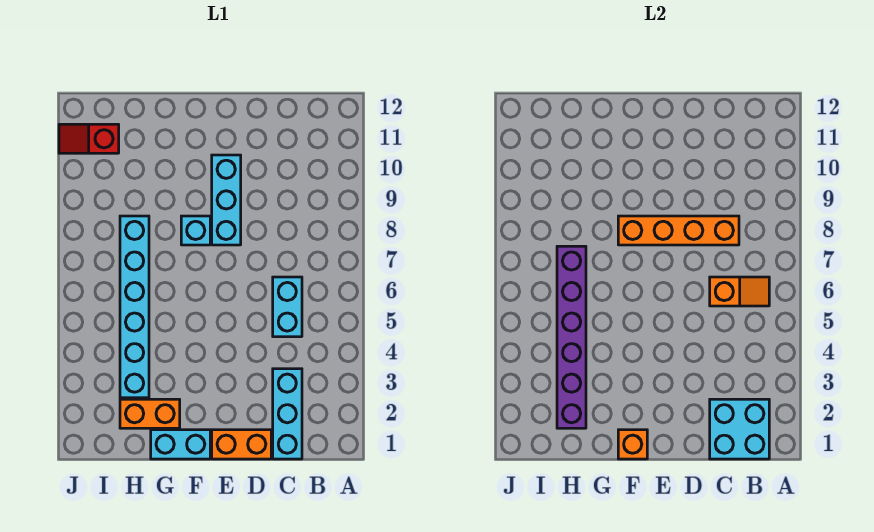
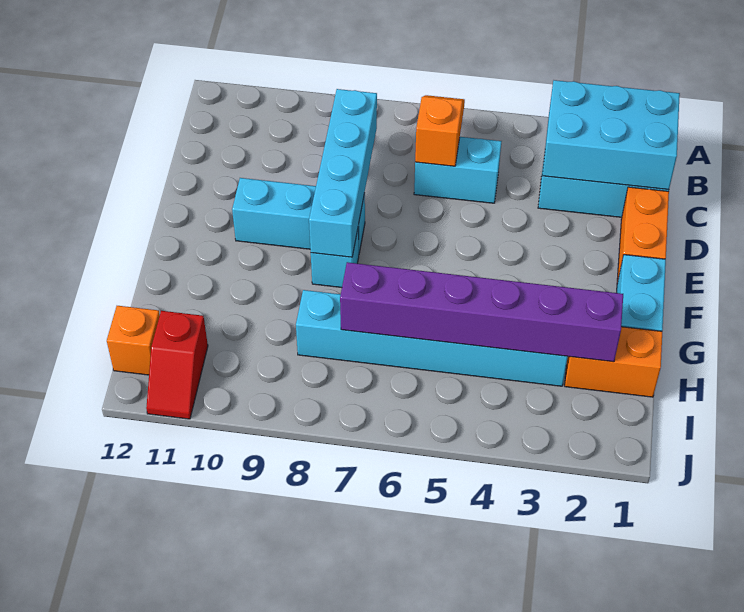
cyan 2x2 brick [710,399,769,459] -> cyan 2x3 brick [542,80,680,190]
orange 1x4 brick [618,216,739,245] -> cyan 1x4 brick [309,89,377,257]
orange 1x1 brick [618,430,647,459] -> orange 1x1 brick moved to [107,306,160,375]
orange 1x2 brick [120,399,180,428] -> orange 1x2 brick turned to [565,327,662,397]

